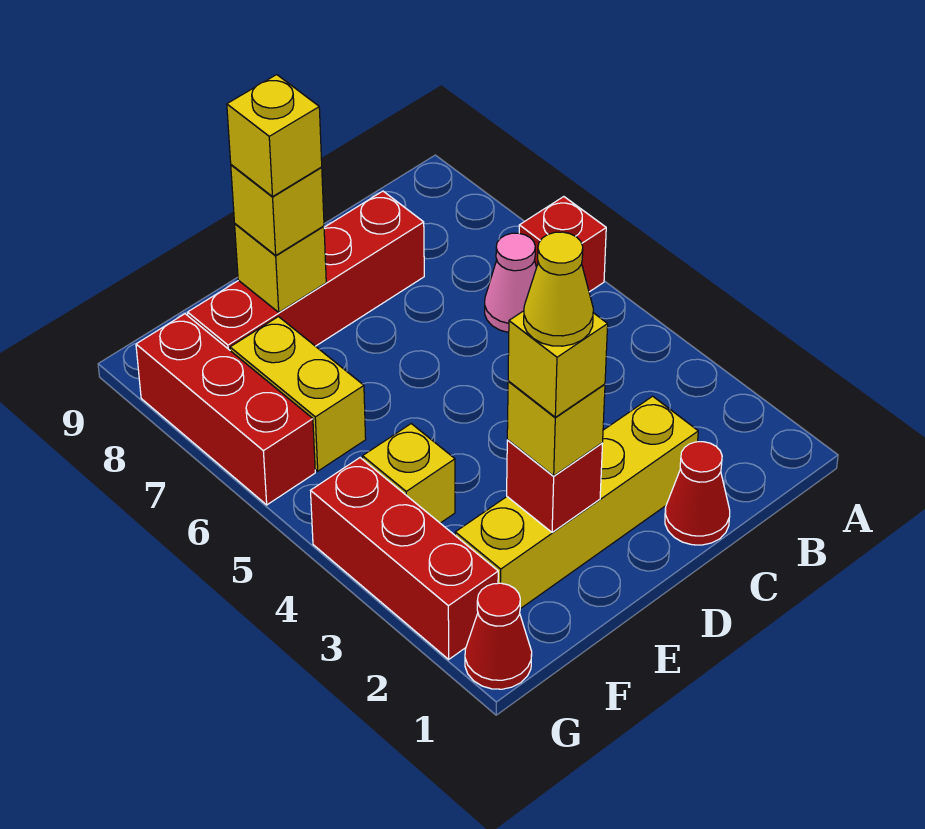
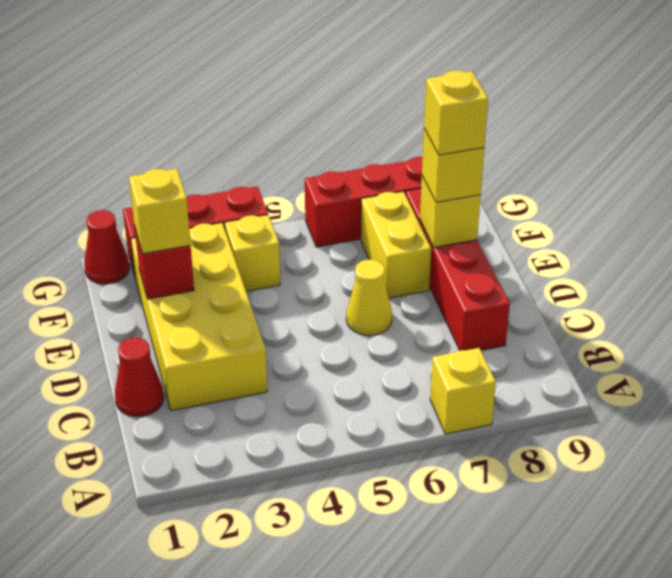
red 1x1 brick [519,197,606,292] -> none
pink 1x1 cone [485,233,537,333] -> none
yellow 1x4 brick [455,396,698,609] -> yellow 2x4 brick [131,223,267,411]
yellow 1x1 brick [508,311,608,417] -> yellow 1x1 brick moved to [430,348,496,434]
yellow 1x1 cone [524,232,593,346] -> yellow 1x1 cone moved to [346,260,392,335]
yellow 1x2 brick [230,317,366,471] -> yellow 1x2 brick turned to [361,191,431,298]

